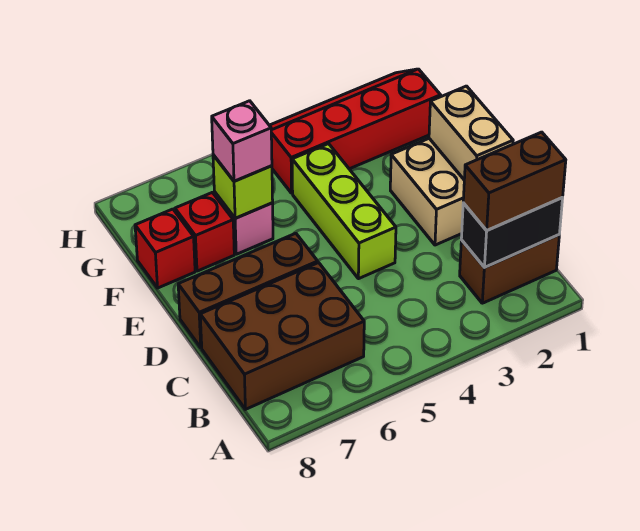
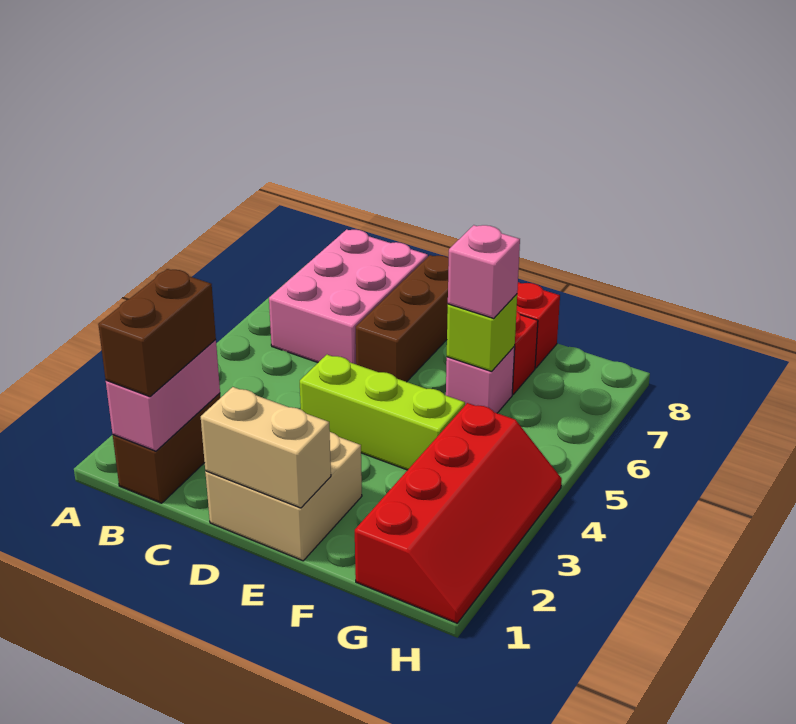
black 1x2 brick [461,198,563,268] -> pink 1x2 brick [106,340,220,451]
brown 2x3 brick [200,263,364,409] -> pink 2x3 brick [269,229,428,364]

